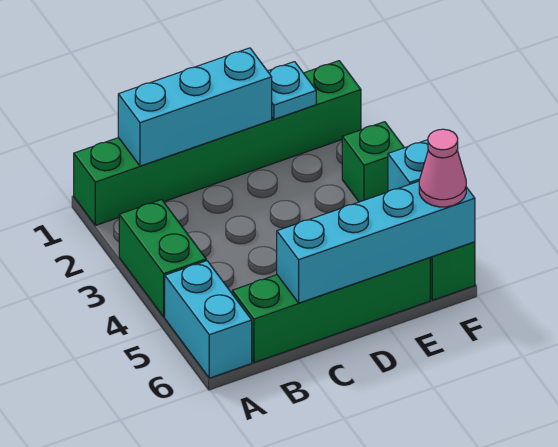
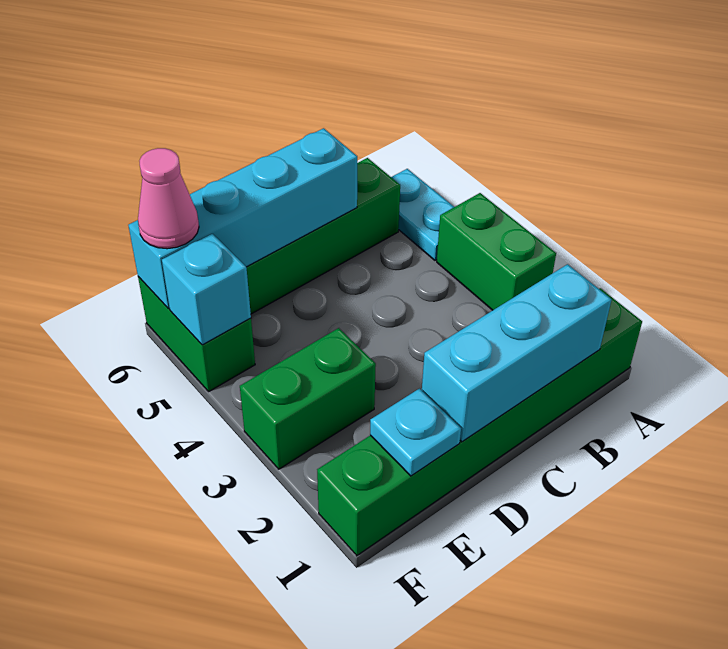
cyan 1x2 brick [165,261,252,378] -> cyan 1x2 plate [391,169,454,260]
green 1x1 brick [342,122,404,202] -> green 1x2 brick [240,328,376,469]

